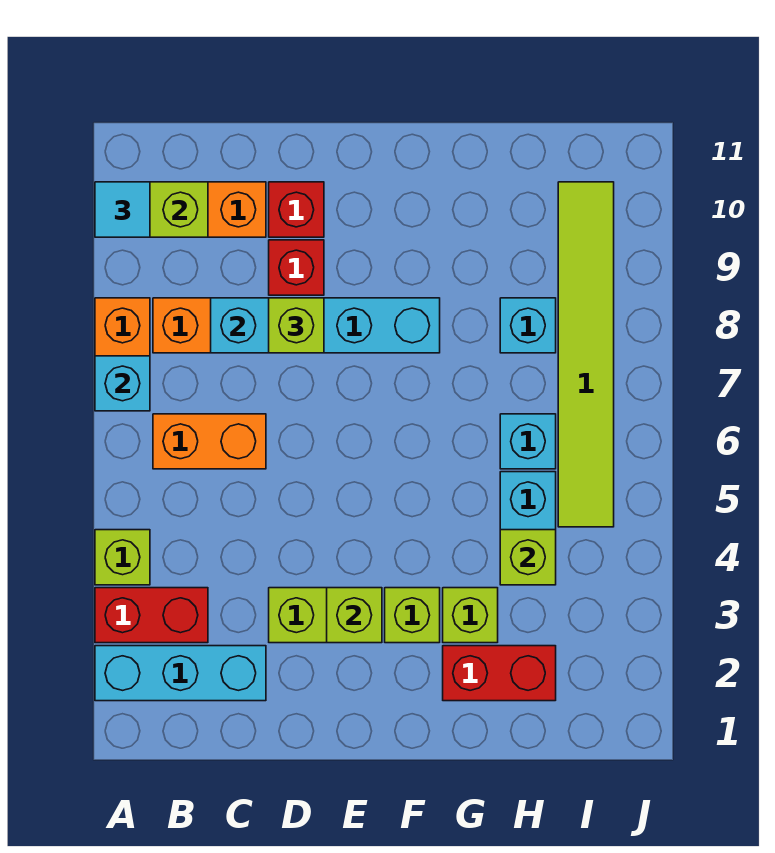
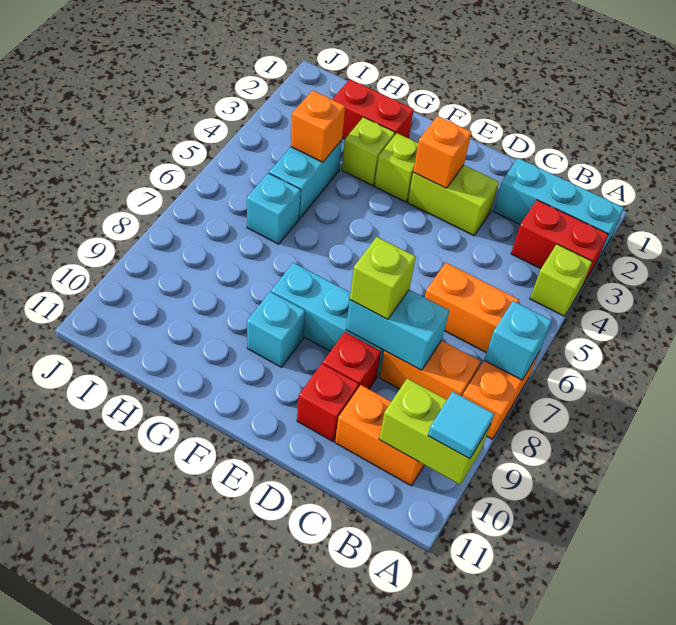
lime 1x1 brick [327,588,382,643] -> orange 1x1 brick [413,116,472,188]
lime 1x1 brick [500,530,556,585] -> orange 1x1 brick [291,90,345,162]
cyan 1x1 brick [500,298,556,353] -> cyan 1x1 brick moved to [247,292,305,367]
lime 1x6 tile [558,182,614,527] -> none

